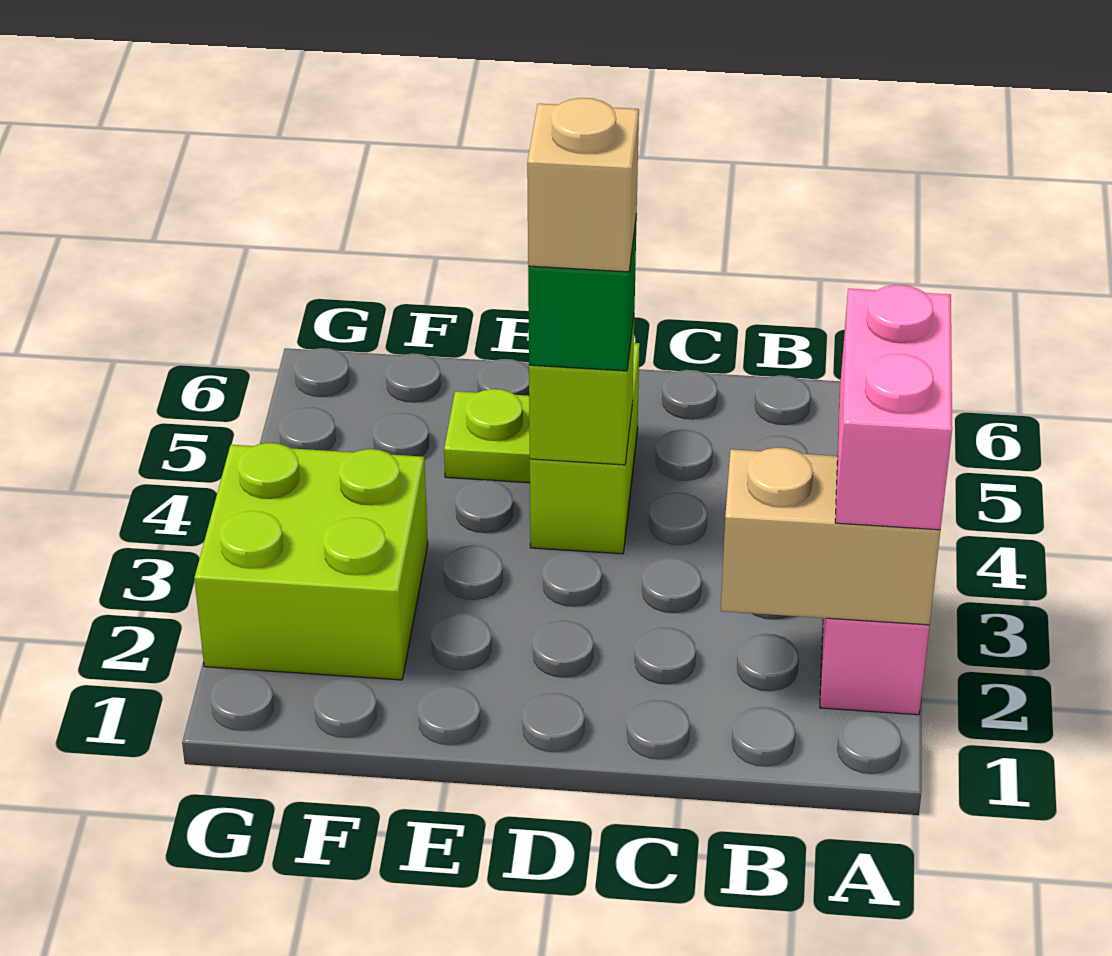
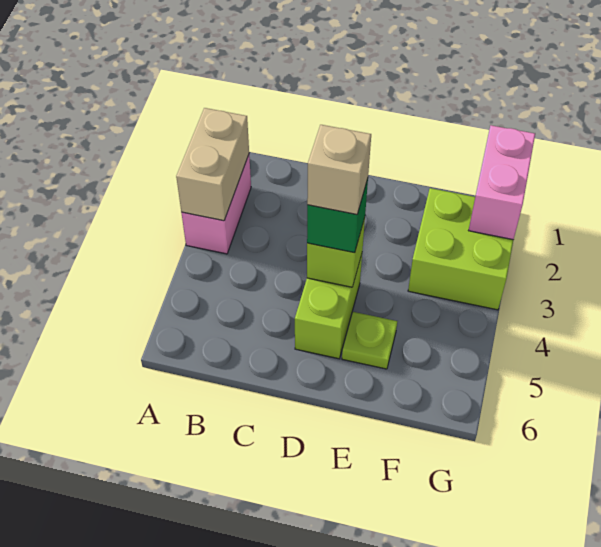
tan 1x2 brick [721,448,941,625] -> tan 1x2 brick turned to [176,108,249,221]
pink 1x2 brick [835,285,952,530] -> pink 1x2 brick moved to [469,125,535,240]

